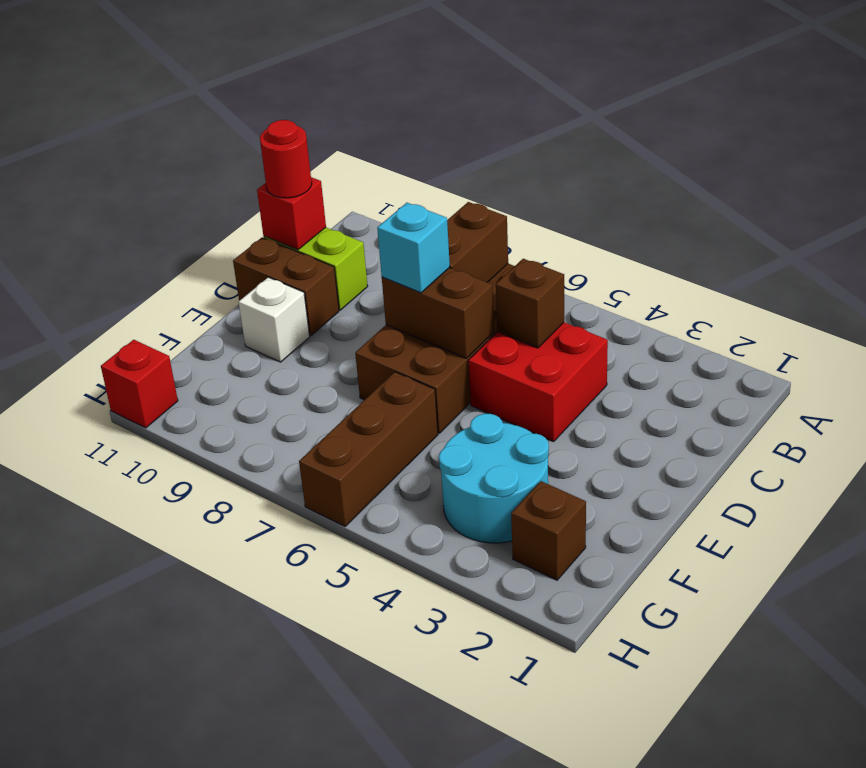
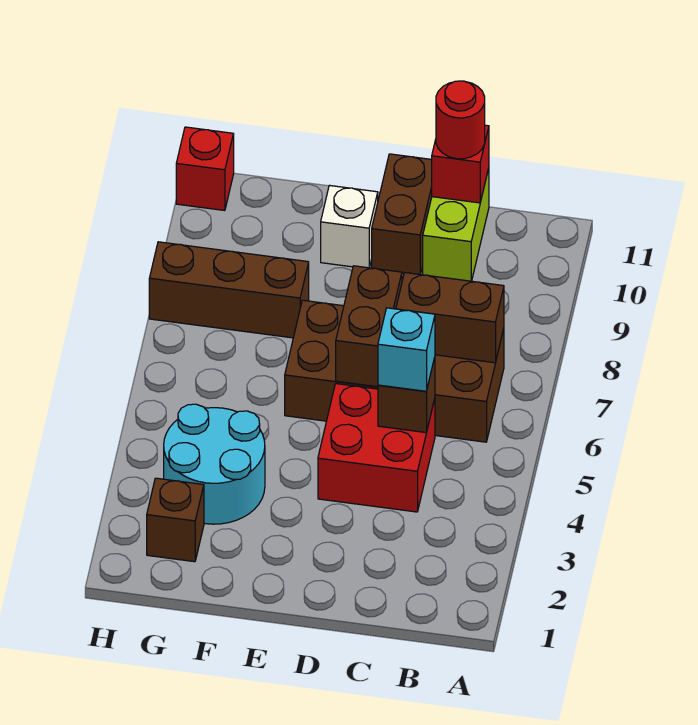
cyan 1x1 brick [377,203,450,293] -> cyan 1x1 brick moved to [378,308,435,391]
brown 1x3 brick [299,372,438,526] -> brown 1x3 brick moved to [149,242,309,338]

